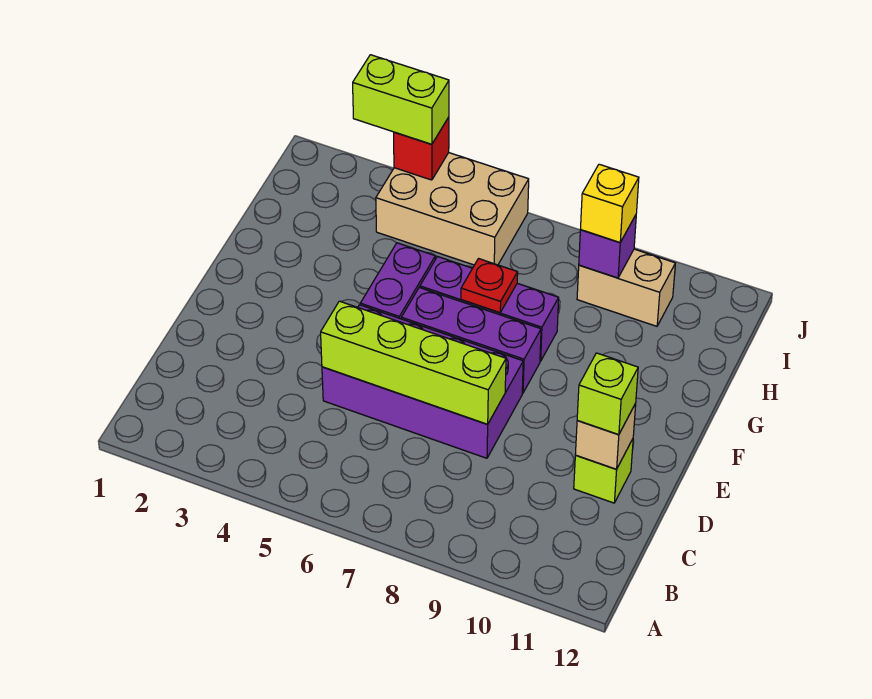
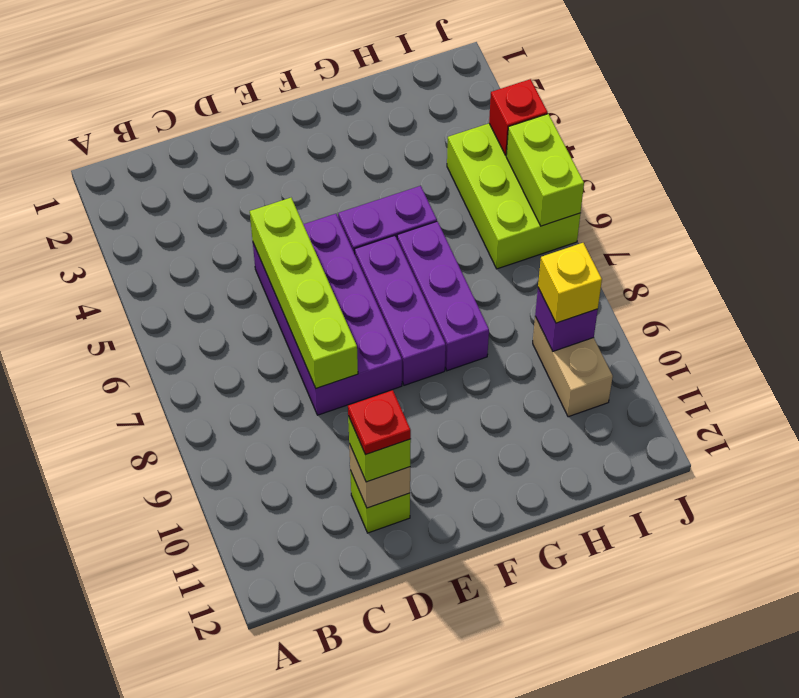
red 1x1 plate [461,259,518,313] -> red 1x1 plate moved to [348,390,411,455]
tan 2x3 brick [376,153,529,265] -> lime 2x3 brick [447,124,580,269]
lime 1x2 brick [353,55,449,144] -> lime 1x2 brick moved to [506,114,584,226]

